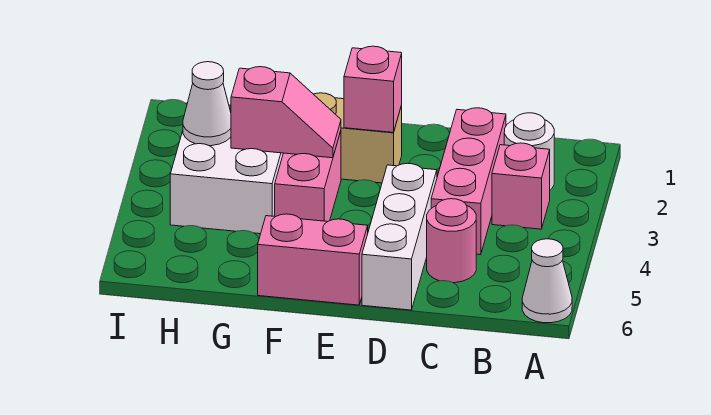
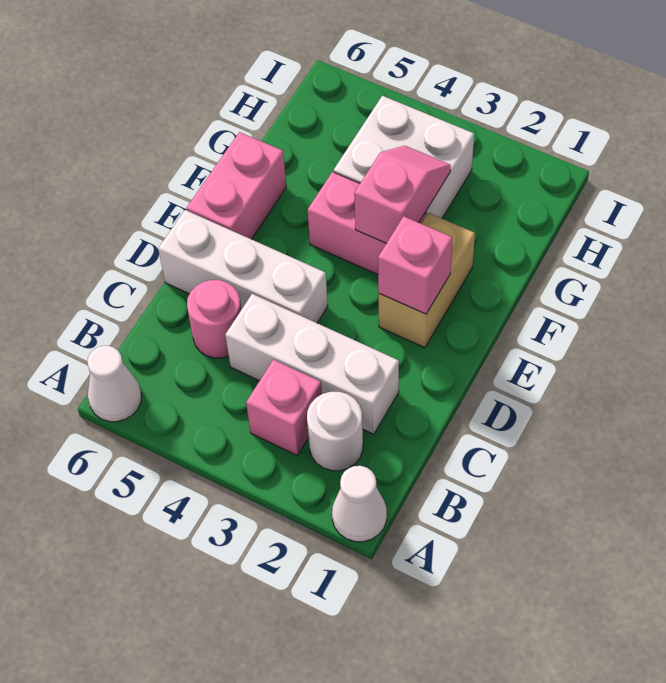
pink 1x3 brick [431,108,506,255] -> white 1x3 brick [225,294,399,434]
pink 1x2 slope [231,67,341,158] -> pink 1x2 slope turned to [354,146,451,243]
white 1x1 cone [183,62,231,146] -> white 1x1 cone moved to [332,466,387,542]

